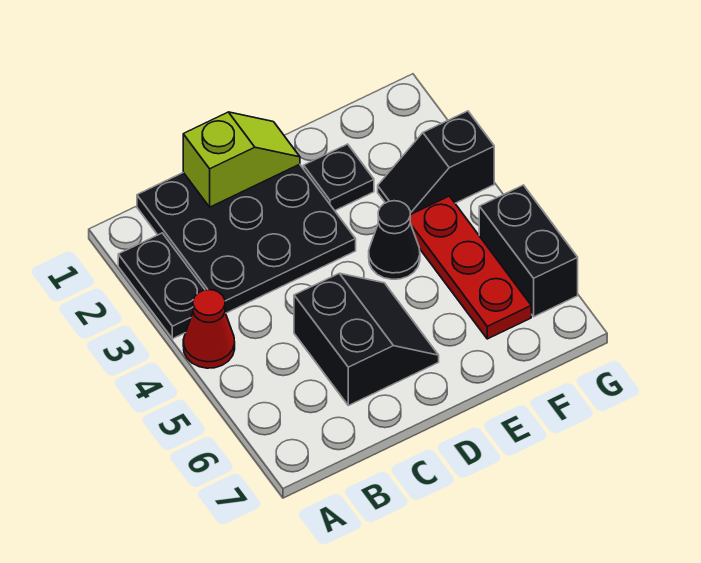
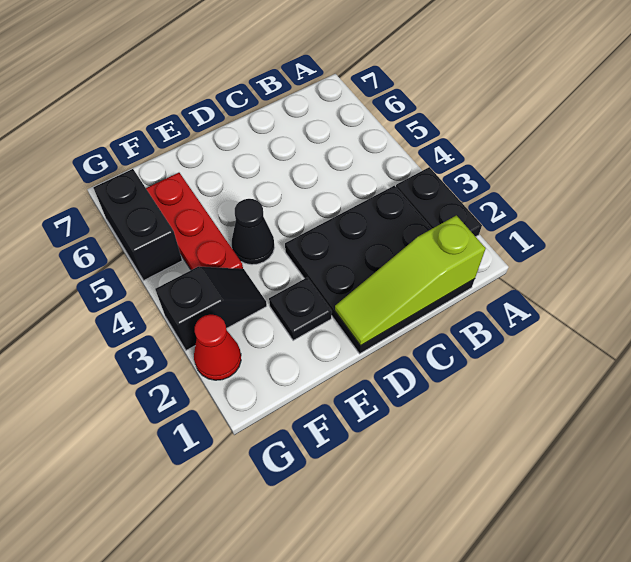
red 1x1 cone [183,290,235,368] -> red 1x1 cone moved to [194,315,241,380]
lime 1x2 slope [183,112,300,207] -> lime 1x3 slope [335,215,486,346]
black 2x2 slope [294,273,439,405] -> none

